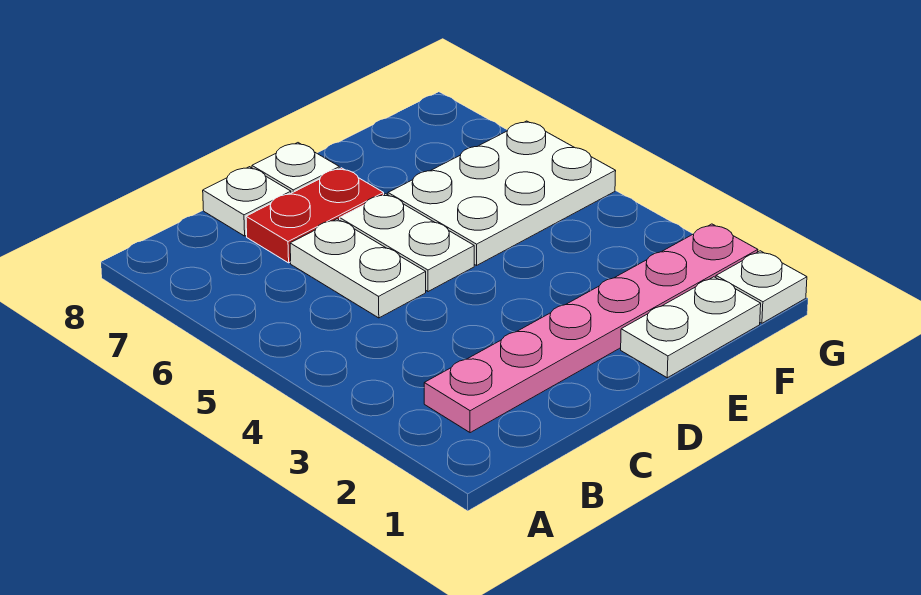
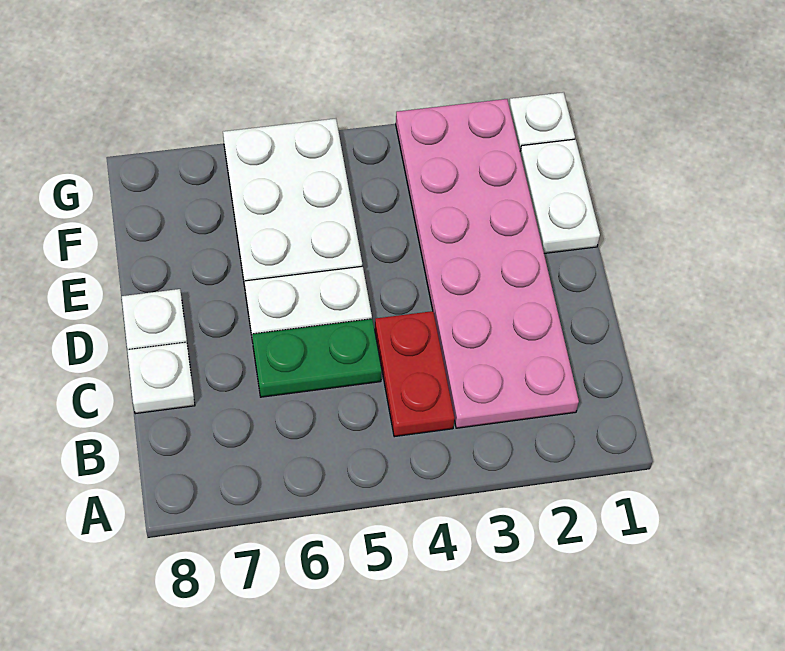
pink 1x6 plate [424,224,758,433] -> pink 2x6 plate [396,99,579,428]
white 1x2 plate [290,219,426,318] -> green 1x2 plate [252,319,382,397]
red 1x2 plate [246,168,384,263] -> red 1x2 plate moved to [375,311,455,437]

